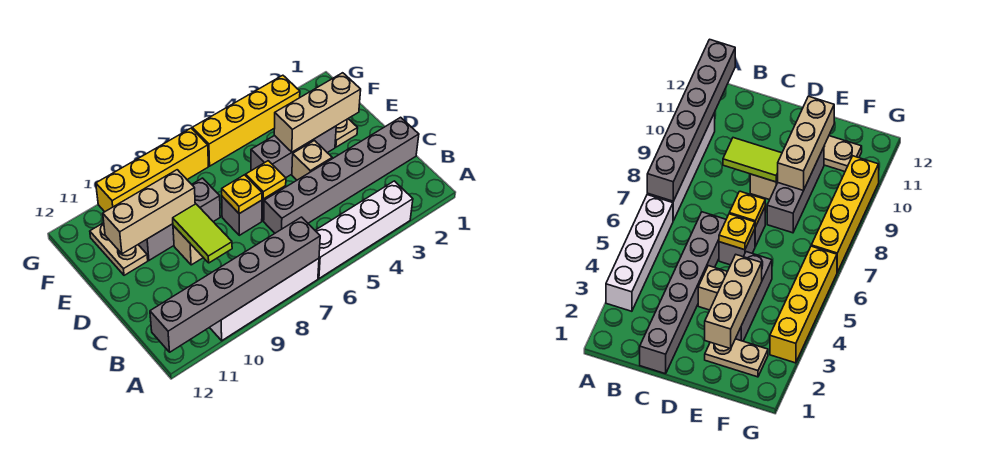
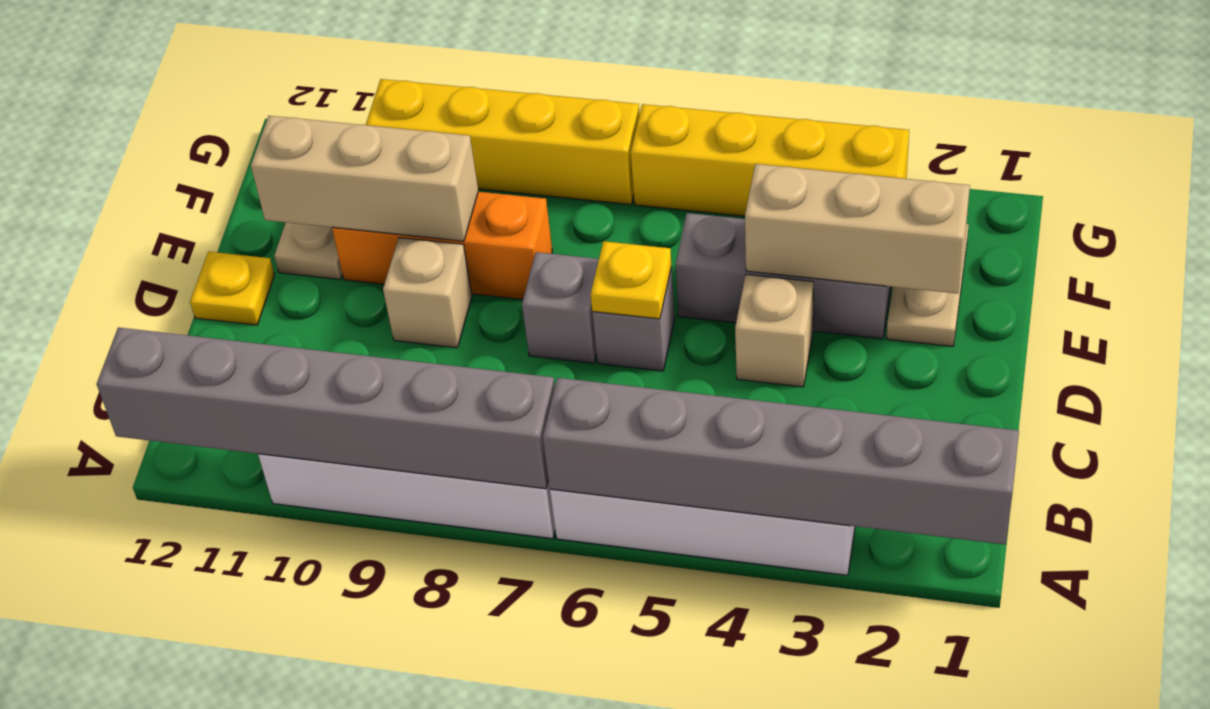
grey 1x6 brick [264,117,419,233] -> grey 1x6 brick moved to [543,378,1019,545]
lime 1x2 tile [173,204,232,263] -> none
yellow 1x1 plate [222,175,262,214] -> yellow 1x1 plate moved to [190,251,274,325]
grey 1x3 brick [138,178,220,260] -> orange 1x3 brick [332,192,552,299]

